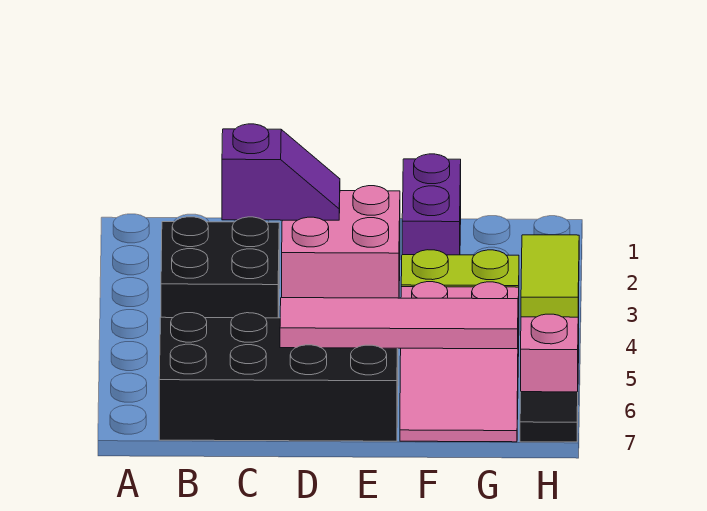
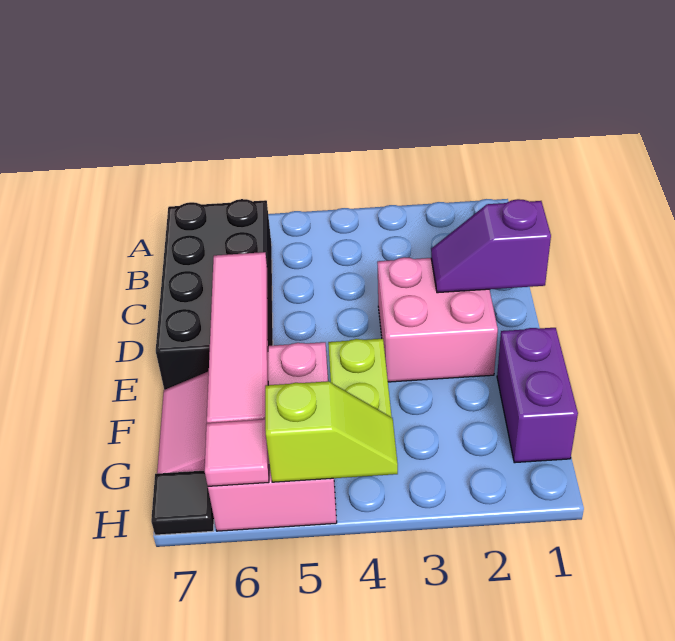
black 2x2 brick [161,217,279,318] -> none
purple 1x2 slope [222,124,340,220] -> purple 1x2 slope turned to [431,199,551,293]
purple 1x2 brick [402,154,461,255] -> purple 1x2 brick turned to [497,328,578,463]
lime 1x2 tile [521,235,579,317] -> lime 1x2 slope [265,381,398,482]
none -> pink 1x1 tile [205,419,269,486]

